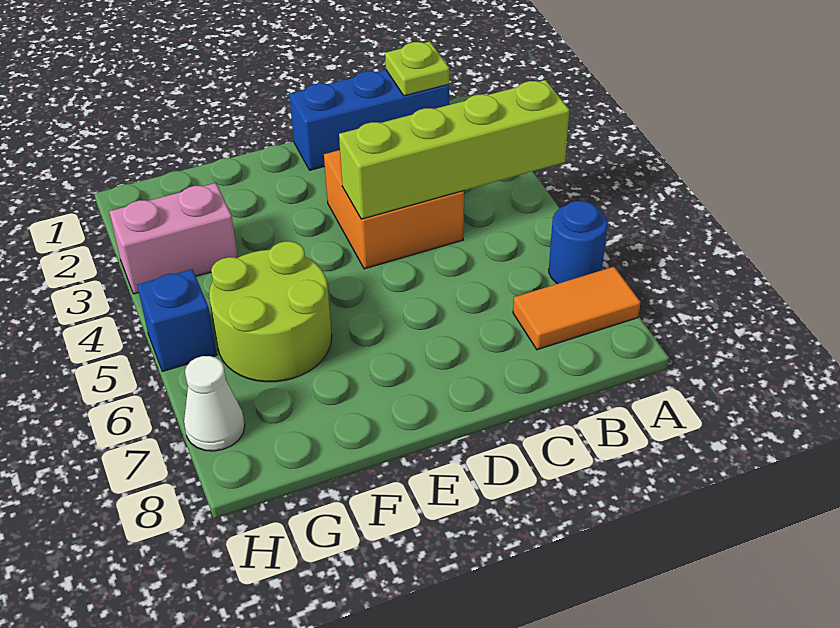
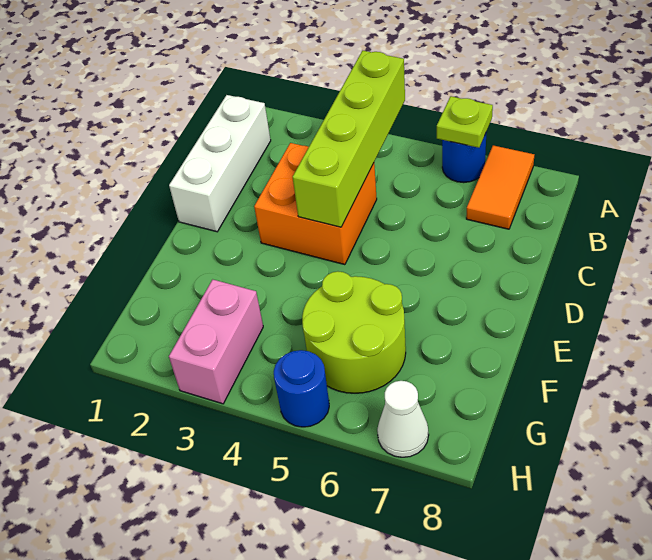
blue 1x3 brick [289,70,449,170] -> white 1x3 brick [169,95,271,232]
lime 1x1 plate [385,42,449,96] -> lime 1x1 plate moved to [437,96,493,148]
blue 1x1 brick [137,269,217,371] -> blue 1x1 round brick [274,350,329,427]

